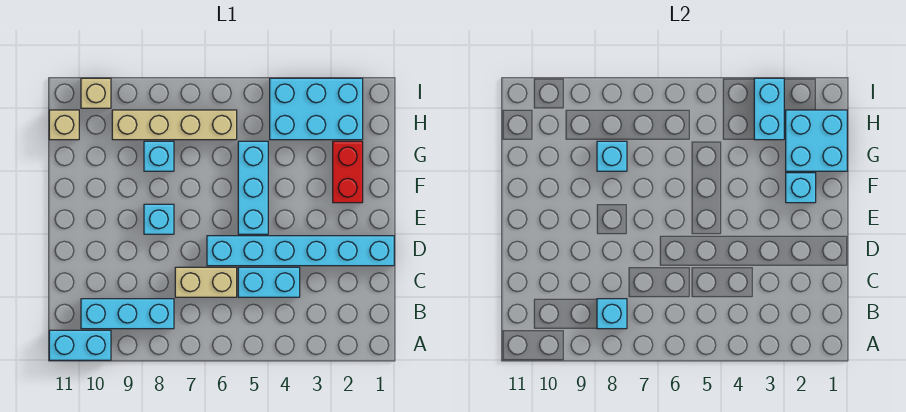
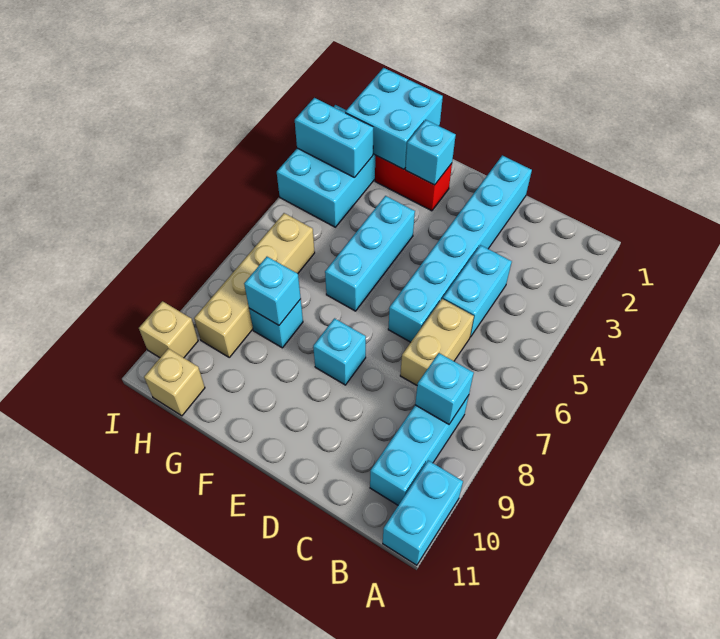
cyan 1x3 brick [238,141,268,234] -> cyan 1x3 brick turned to [325,196,415,311]

